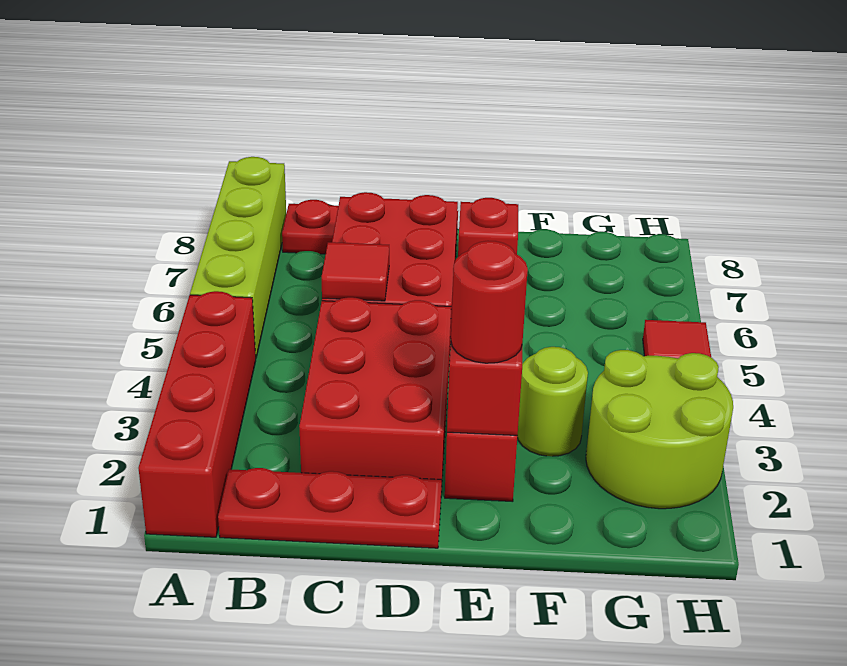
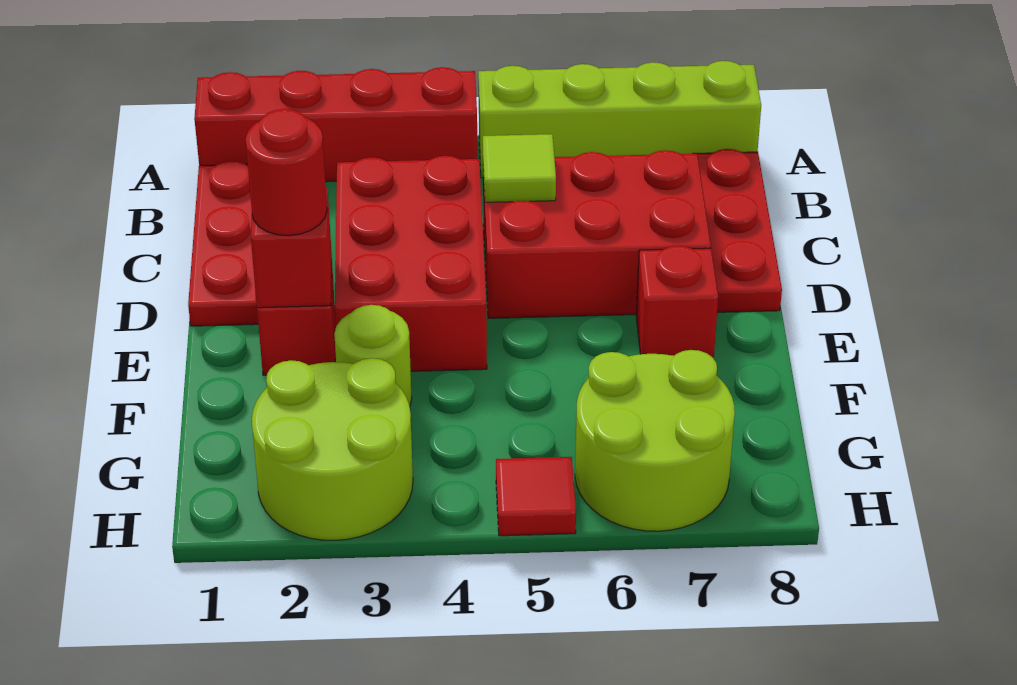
red 2x3 brick [299,297,451,492] -> red 2x3 brick turned to [335,156,487,371]
red 1x1 tile [322,242,389,301] -> lime 1x1 tile [483,134,556,202]
none -> lime 2x2 round brick [575,350,735,531]

